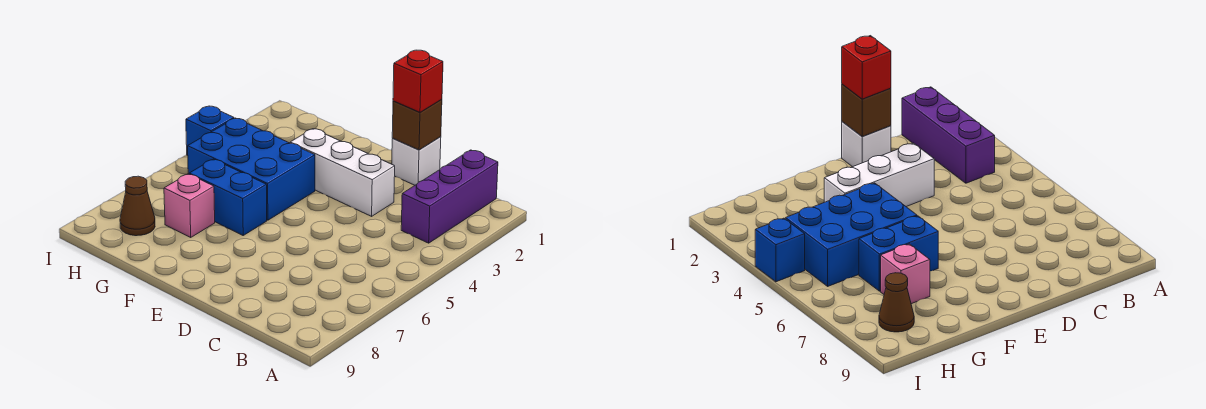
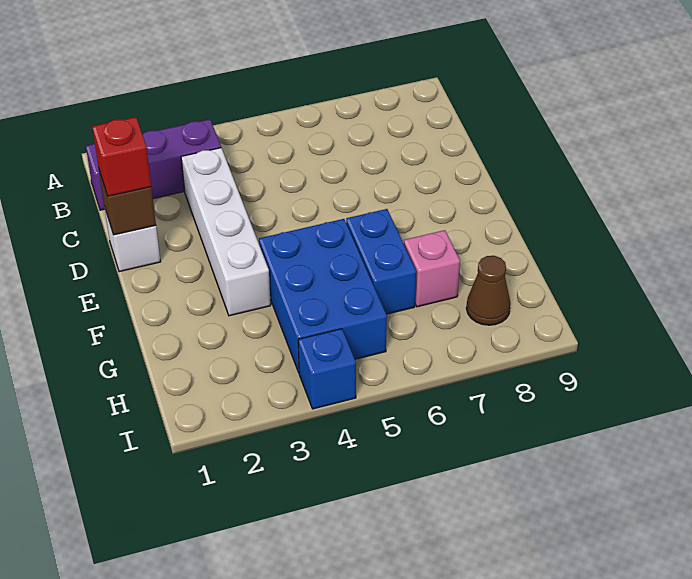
white 1x3 brick [290,129,395,216] -> white 1x4 brick [181,148,271,316]

